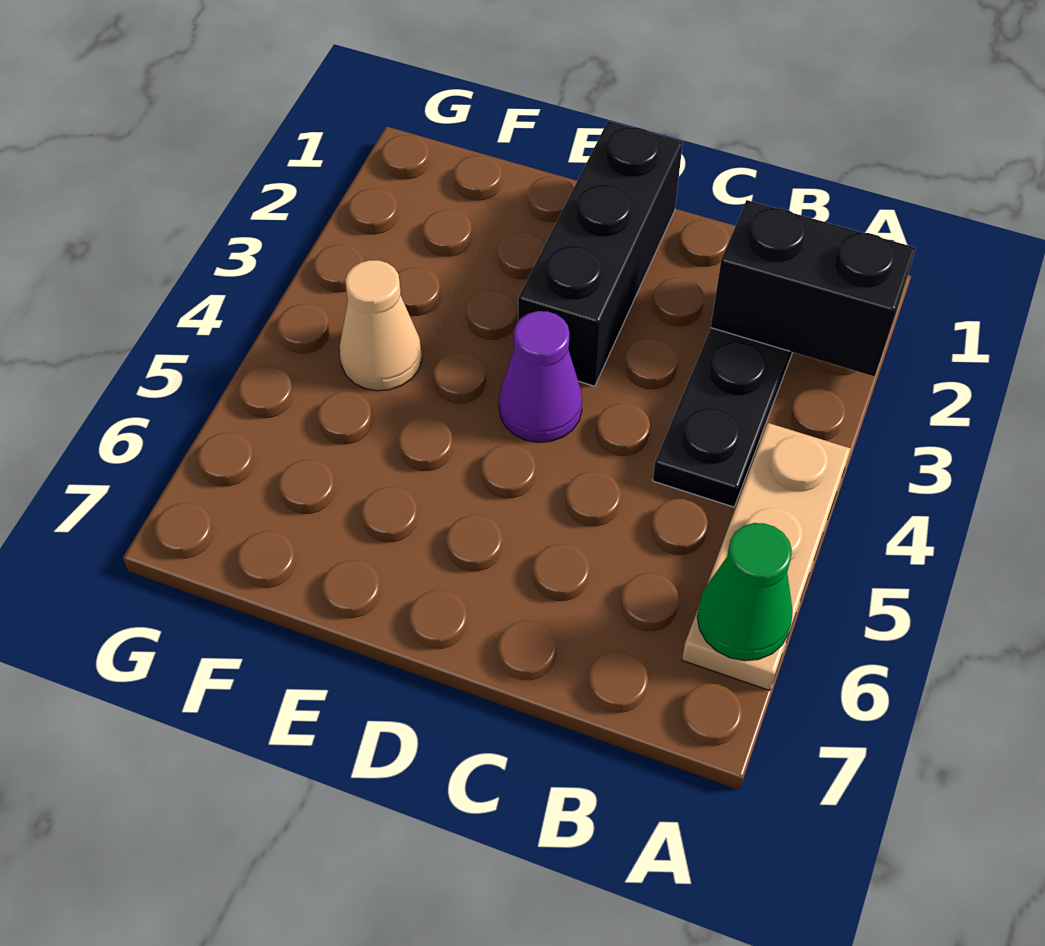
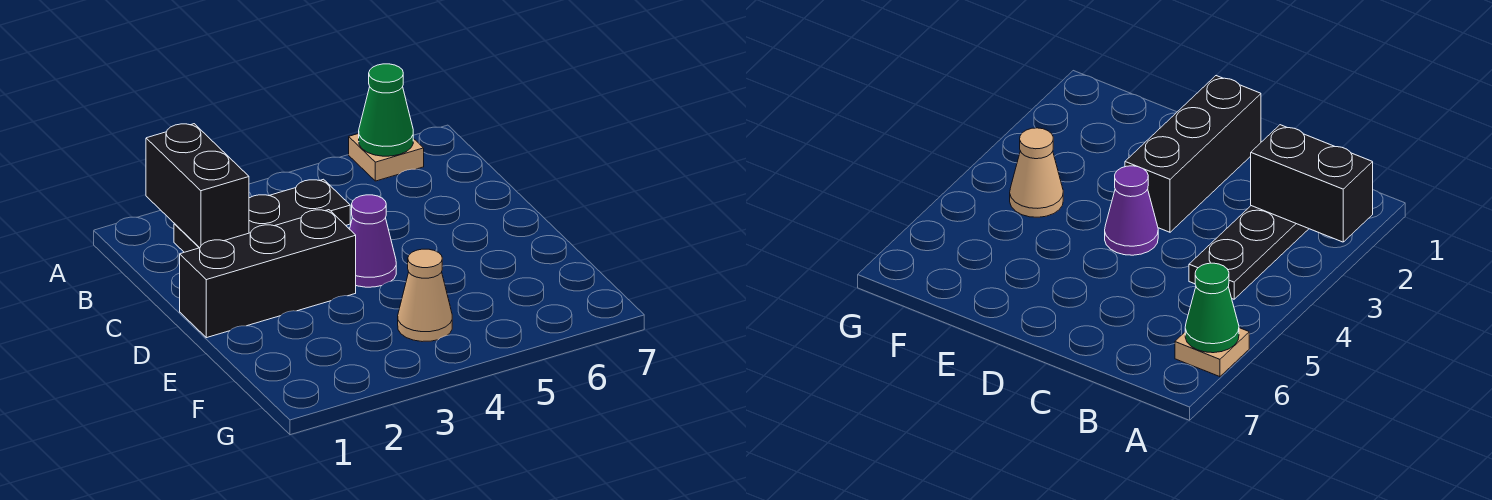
tan 1x3 plate [682,423,850,690] -> tan 1x1 plate [349,134,424,181]

